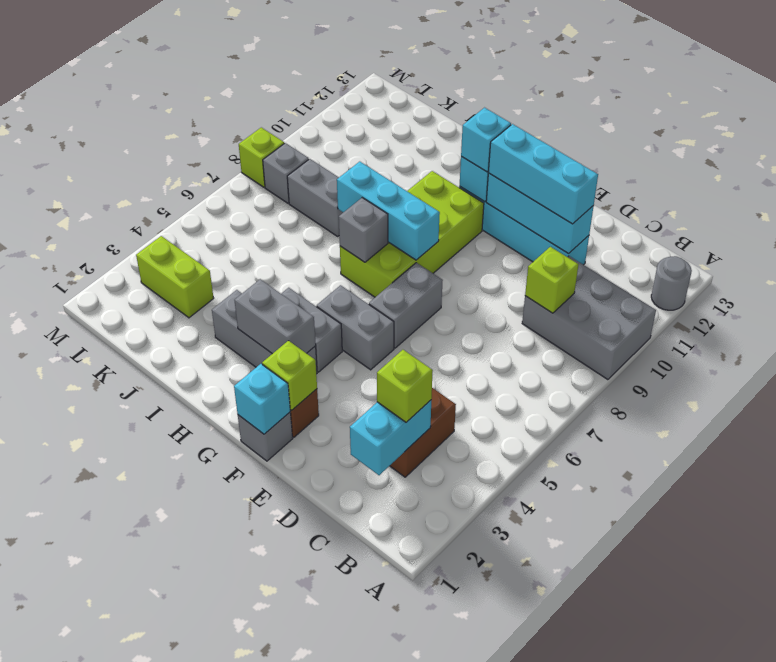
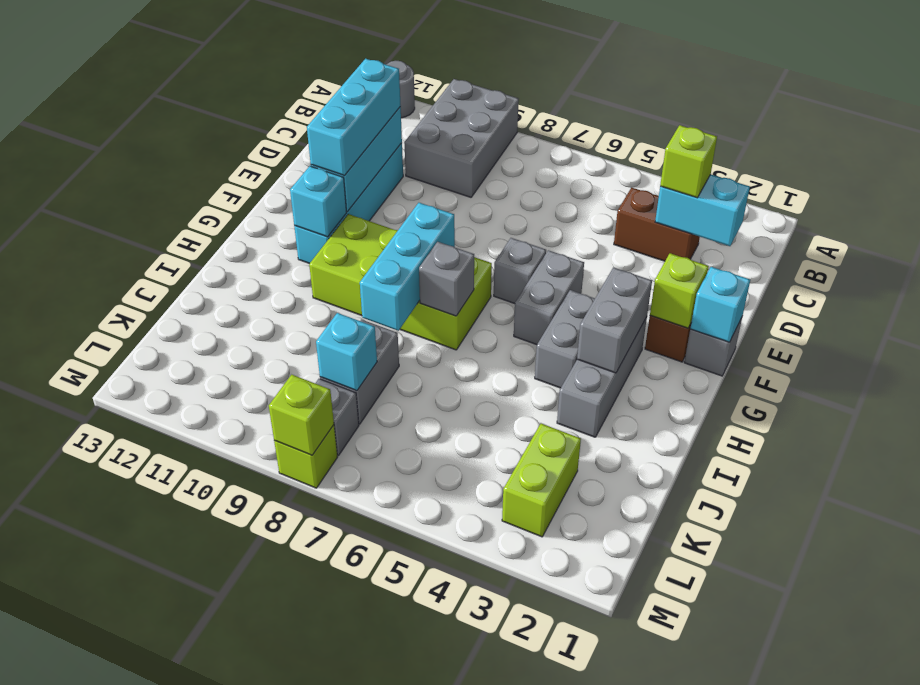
lime 1x1 brick [525,247,578,313] -> lime 1x1 brick moved to [269,375,334,455]
grey 1x2 brick [369,263,443,348] -> grey 1x1 brick [494,238,546,304]
cyan 1x1 brick [461,108,511,172] -> cyan 1x1 brick moved to [316,313,377,391]

